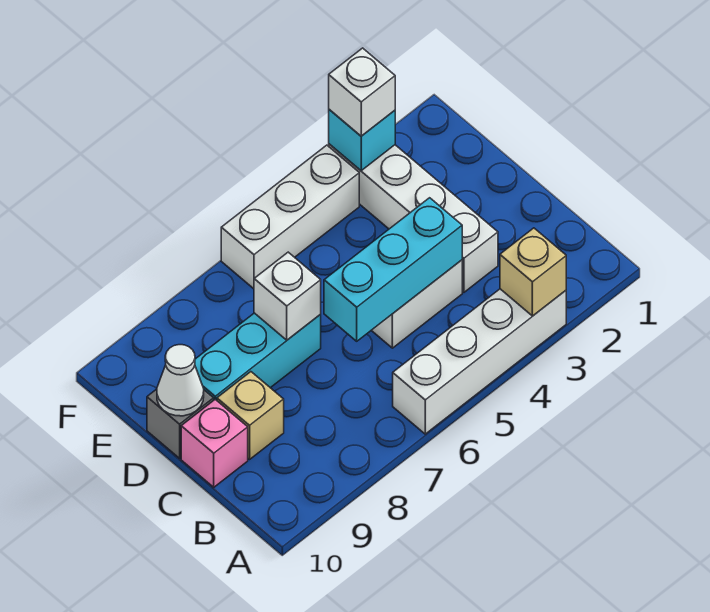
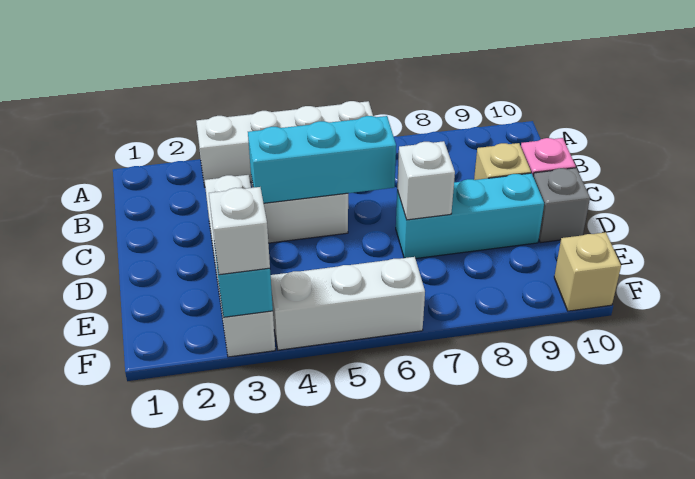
tan 1x1 brick [500,228,566,316] -> tan 1x1 brick moved to [554,232,621,311]
white 1x1 cone [157,345,204,416] -> none

